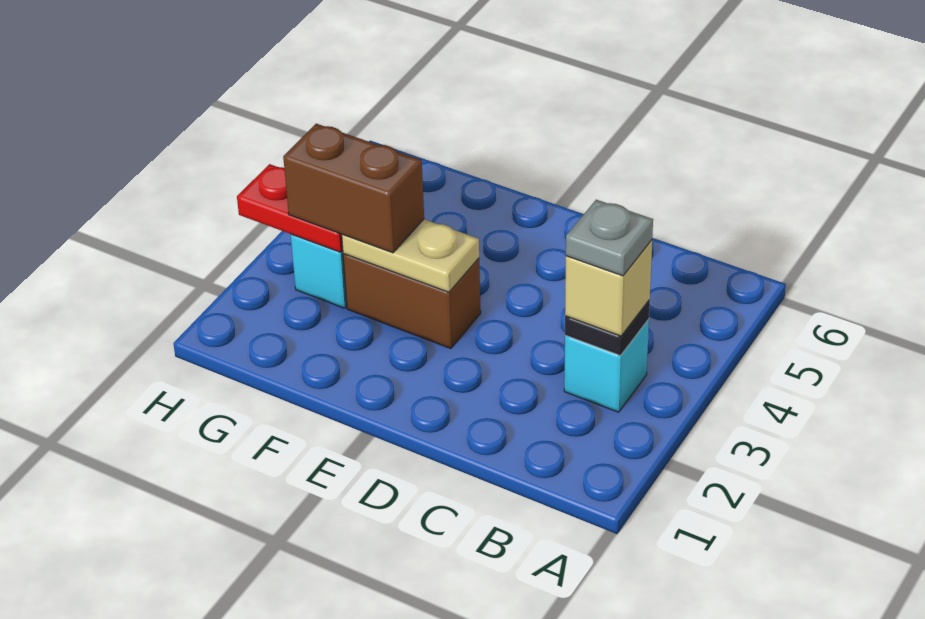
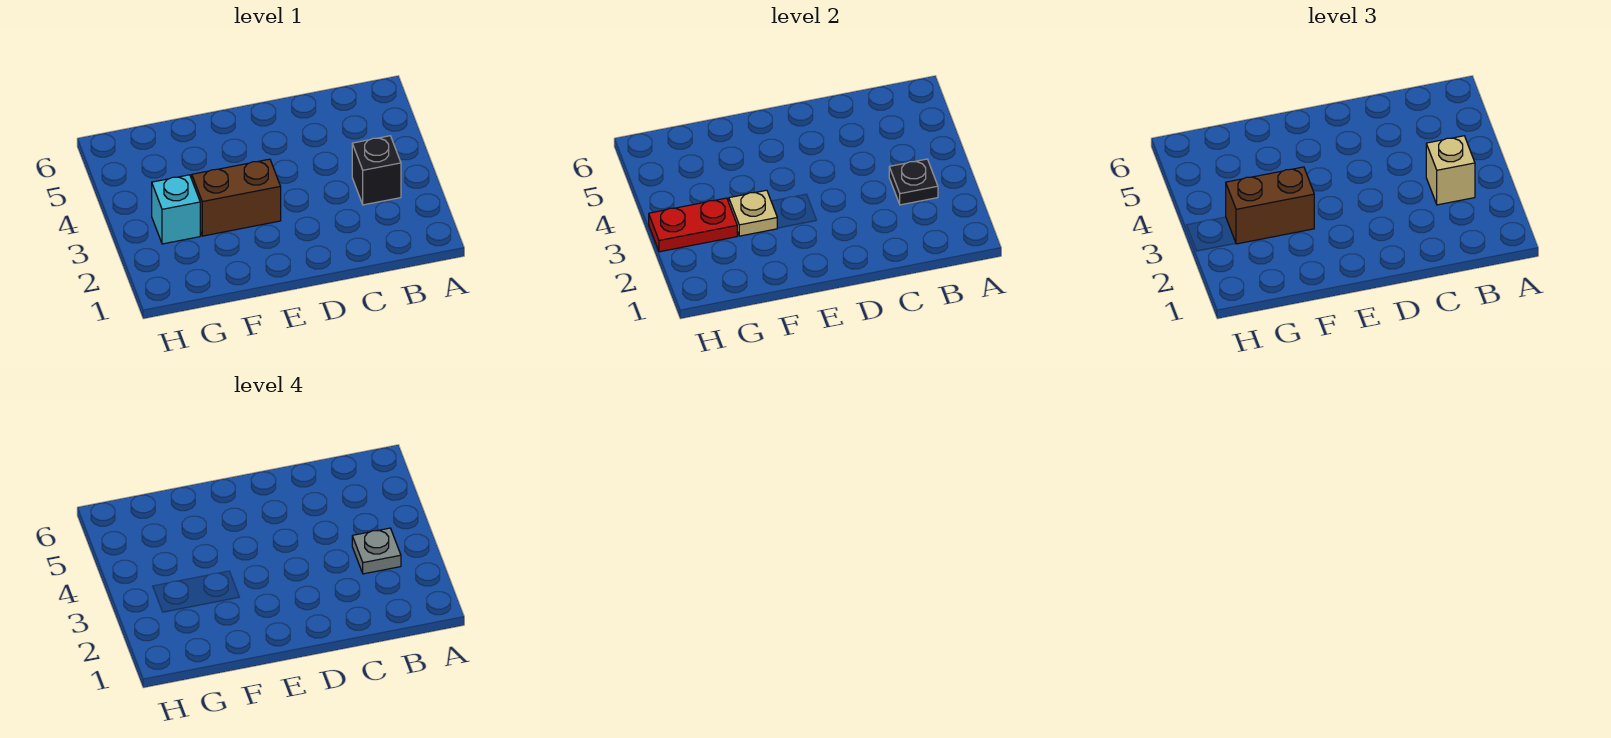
cyan 1x1 brick [564,319,649,412] -> black 1x1 brick [352,136,401,205]
tan 1x2 plate [342,219,479,292] -> tan 1x1 plate [729,190,777,236]

